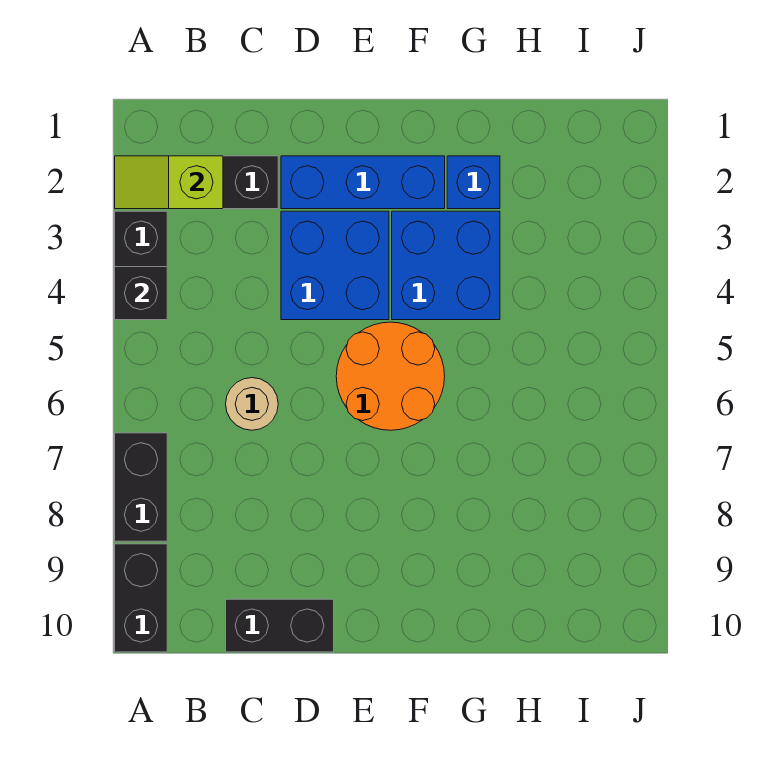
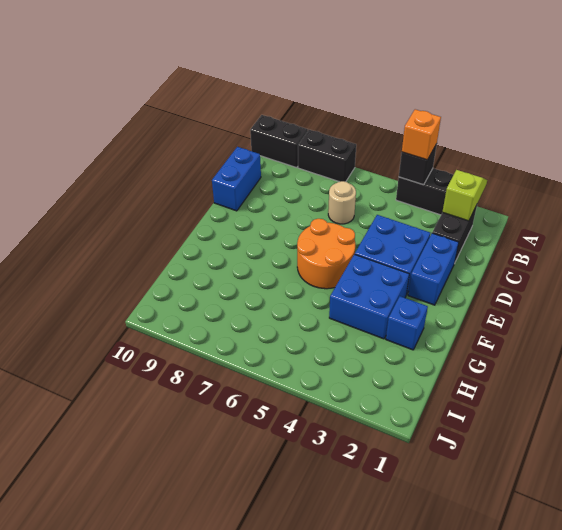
none -> orange 1x1 brick [402,109,441,160]
black 1x2 brick [226,599,334,652] -> blue 1x2 brick [212,147,261,211]
blue 1x3 brick [281,156,445,209] -> blue 1x2 brick [408,233,459,305]

